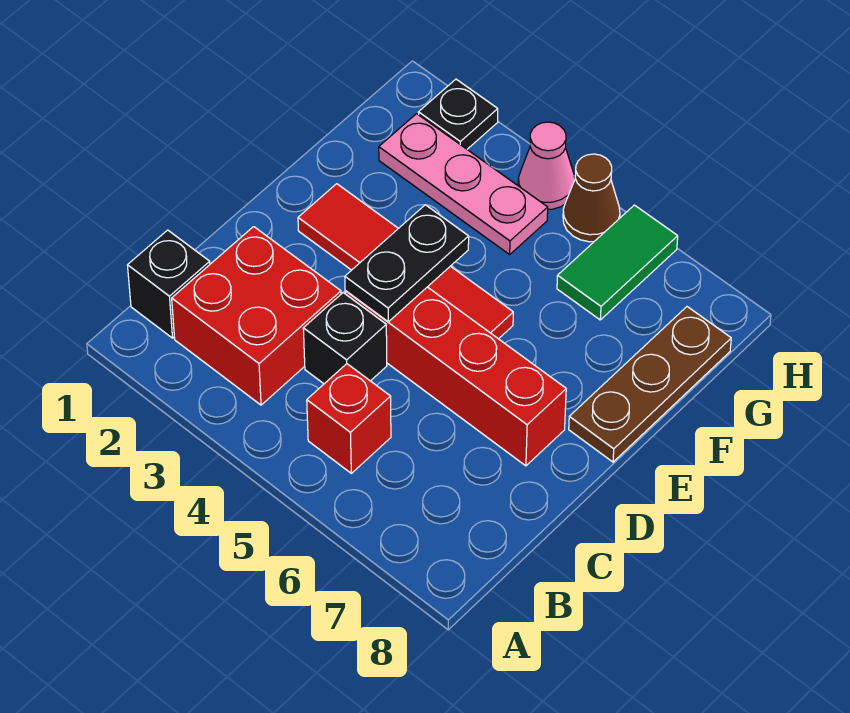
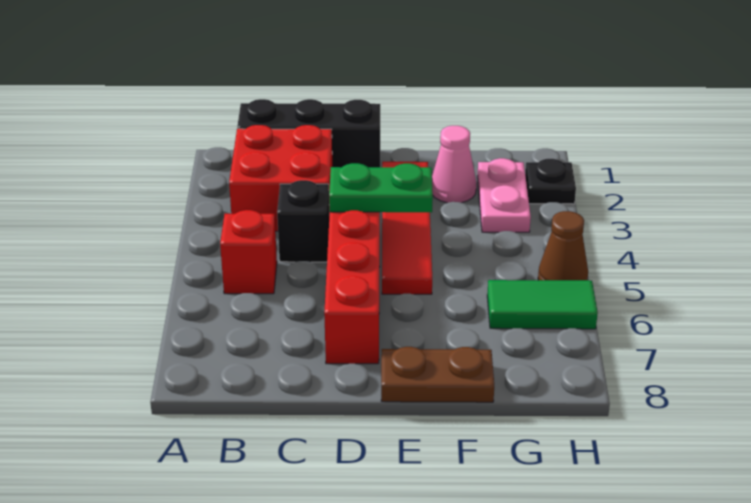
black 1x1 brick [128,230,210,338] -> black 1x3 brick [237,99,380,167]
black 1x2 plate [345,205,469,322] -> green 1x2 plate [329,163,433,212]
brown 1x3 plate [569,307,731,462] -> brown 1x2 plate [381,347,494,402]
pink 1x3 plate [379,114,548,254] -> pink 1x2 plate [477,158,531,232]
pink 1x1 cone [518,122,575,209] -> pink 1x1 cone moved to [432,126,477,203]

